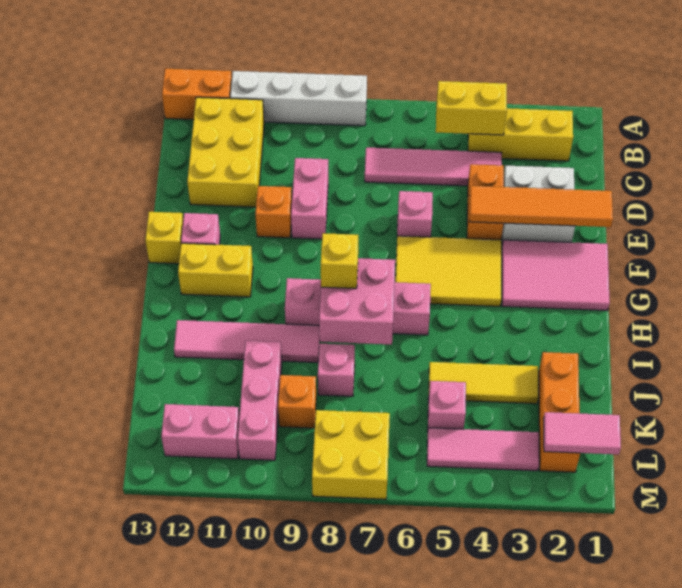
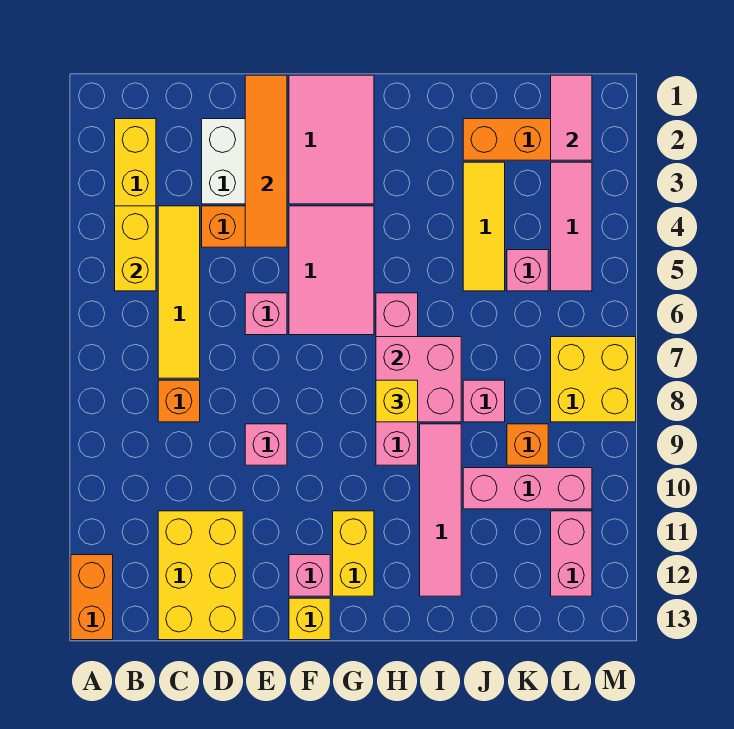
white 1x4 brick [230,71,367,126] -> none
yellow 2x3 brick [187,97,264,207] -> yellow 2x3 brick turned to [158,511,243,640]
pink 1x4 tile [365,148,502,186] -> yellow 1x4 tile [158,206,200,378]
pink 1x2 brick [291,158,328,239] -> pink 1x1 brick [245,424,287,465]
orange 1x1 brick [255,186,292,238] -> orange 1x1 brick moved to [158,380,200,422]
yellow 2x3 tile [396,236,501,306] -> pink 2x3 tile [289,206,374,335]

